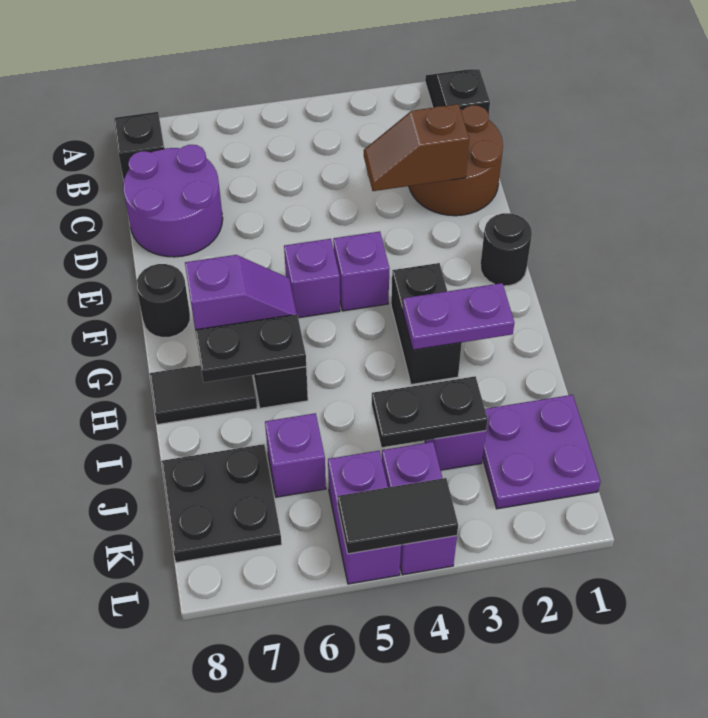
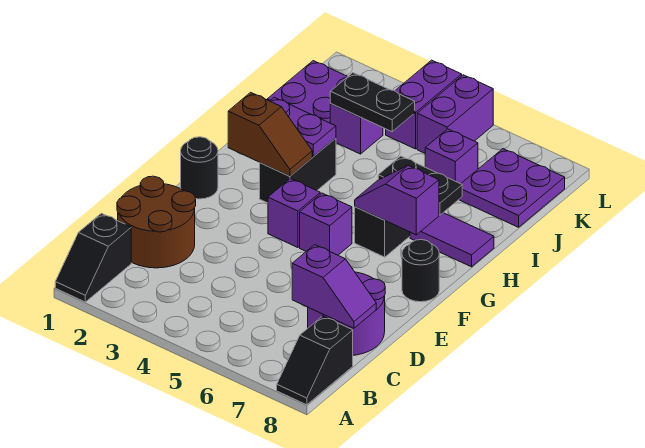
none -> purple 1x2 slope [292,245,376,328]
brown 1x2 slope [364,104,469,191] -> brown 1x2 slope moved to [228,92,312,176]
black 1x2 tile [150,365,257,425] -> purple 1x2 tile [410,213,494,267]
black 2x2 plate [161,444,282,563] -> purple 2x2 plate [459,149,565,227]
black 1x2 tile [338,478,458,554] -> none

